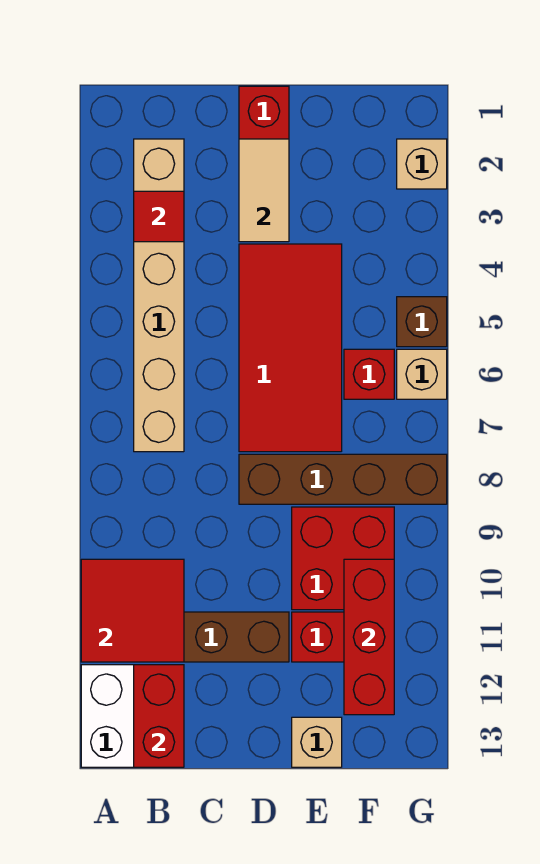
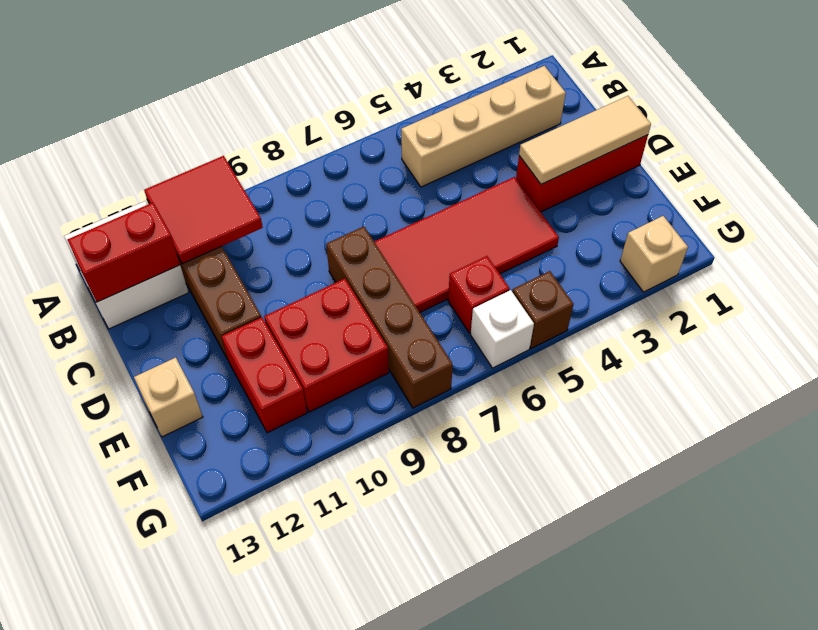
tan 1x6 brick [134,139,184,452] -> tan 1x4 brick [401,66,566,187]
red 1x1 tile [134,191,184,242] -> none
tan 1x2 tile [239,139,289,242] -> tan 1x3 tile [519,96,651,184]
red 1x3 brick [344,559,394,715] -> none
tan 1x1 brick [397,349,447,399] -> white 1x1 brick [471,290,534,368]

